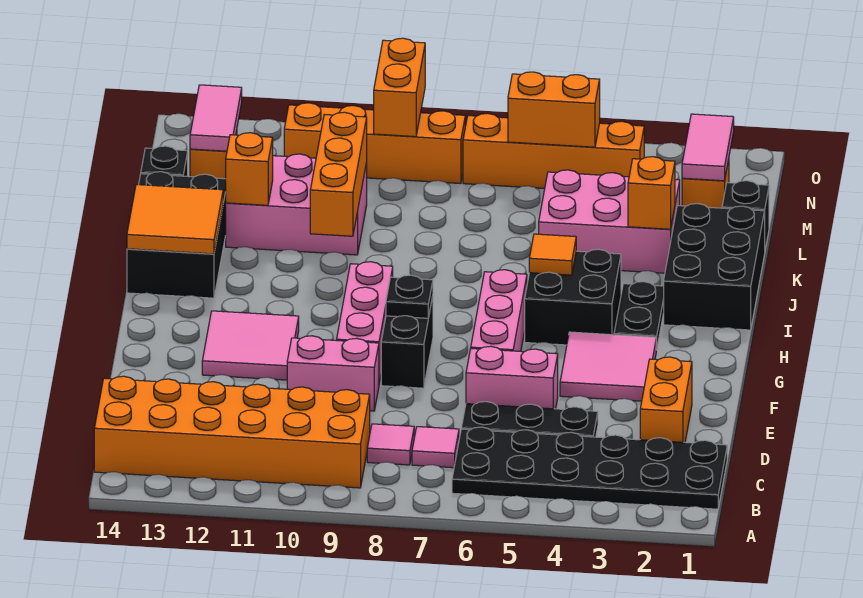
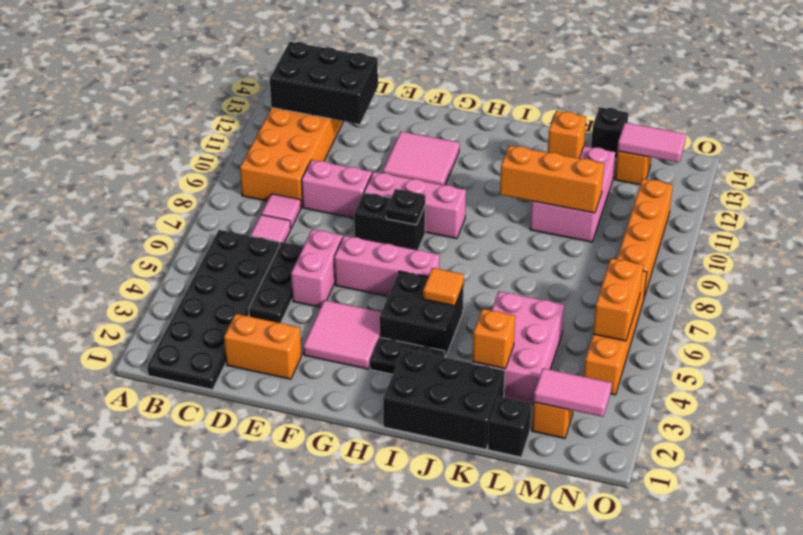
pink 1x2 brick [287,336,379,411] -> pink 1x2 brick turned to [302,160,372,218]
black 2x3 brick [127,172,226,298] -> black 2x3 brick moved to [270,42,378,124]
orange 2x2 tile [127,185,223,254] -> none
orange 1x2 brick [374,38,425,137] -> none

